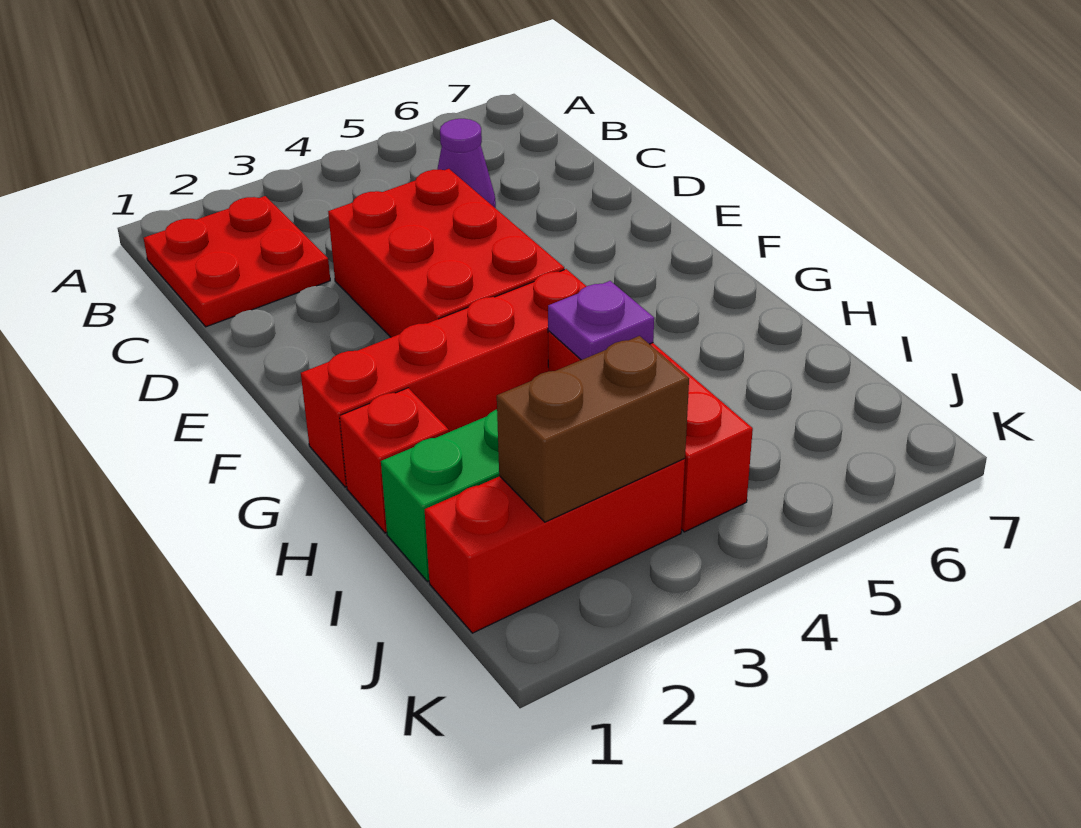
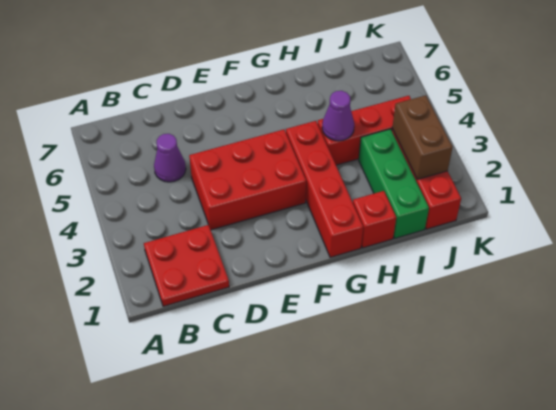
purple 1x1 plate [548,281,654,360] -> purple 1x1 cone [322,91,354,141]

